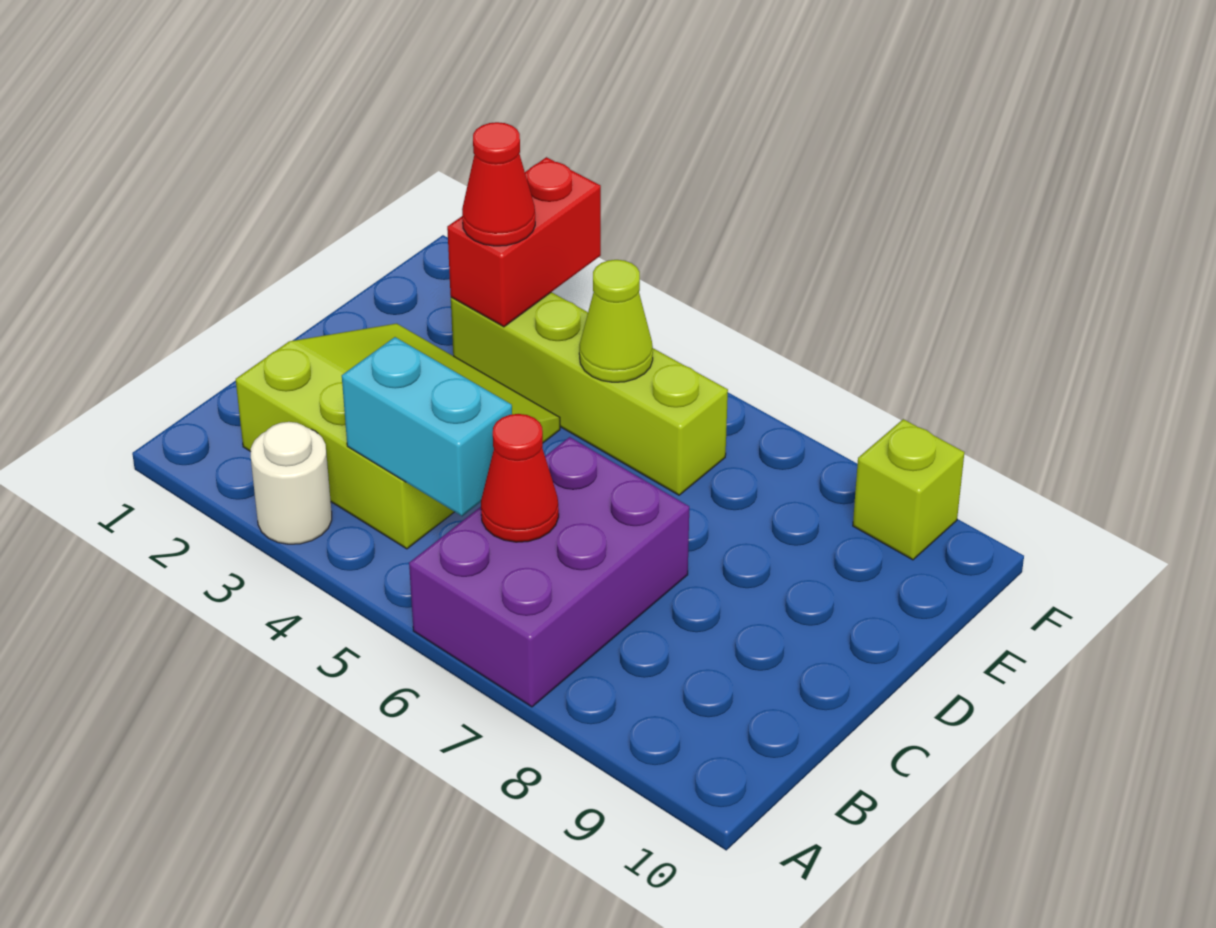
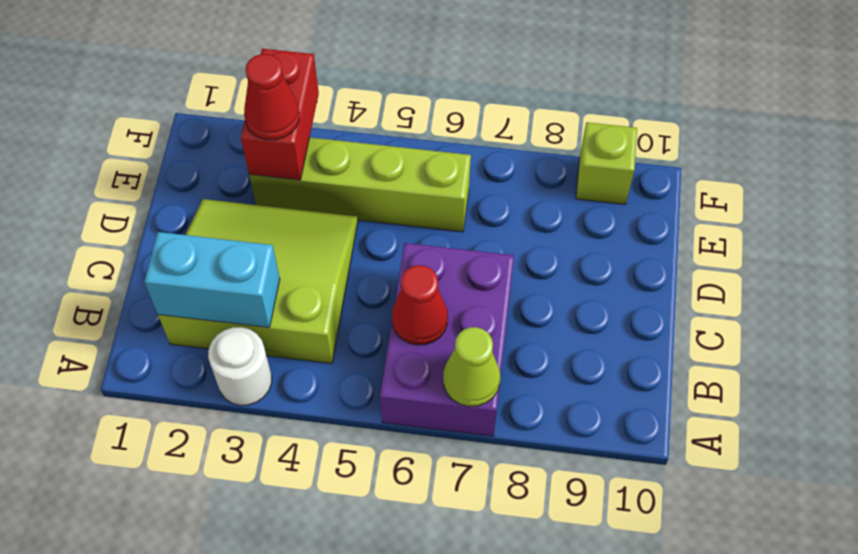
cyan 1x2 brick [342,337,512,516] -> cyan 1x2 brick moved to [144,232,280,327]
lime 1x1 cone [579,260,653,382] -> lime 1x1 cone moved to [443,327,500,406]

